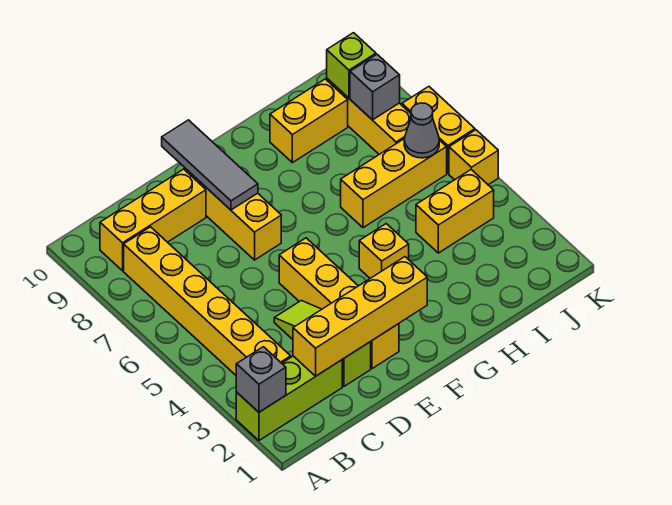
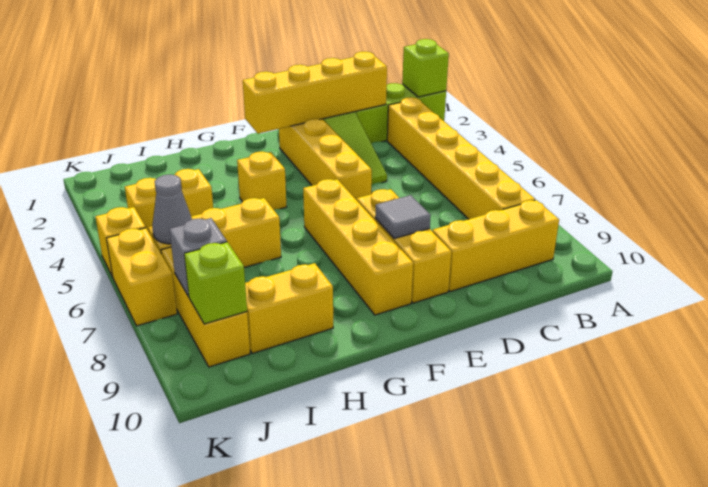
grey 1x1 brick [236,347,286,412] -> lime 1x1 brick [402,39,449,97]
grey 1x3 tile [162,120,258,210] -> grey 1x1 tile [375,195,431,238]
none -> yellow 1x4 brick [303,179,413,315]

